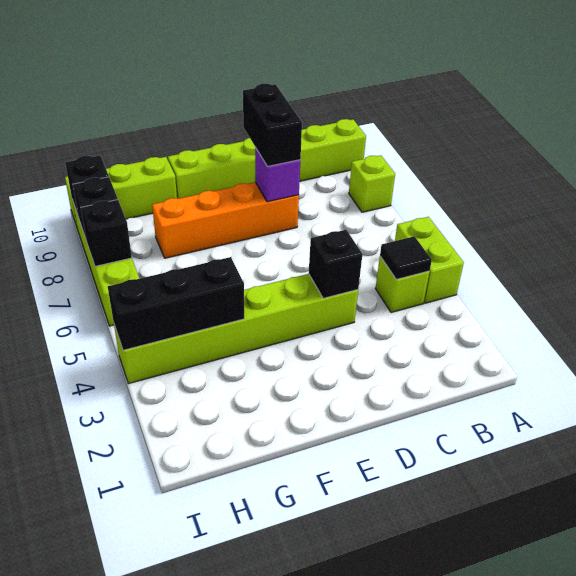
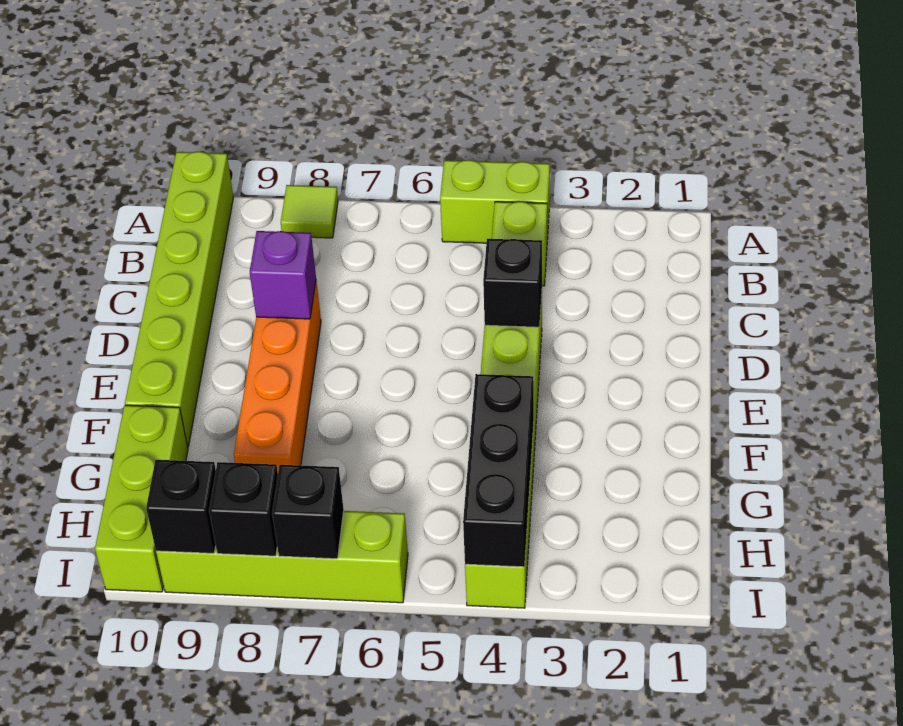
lime 1x1 brick [349,155,395,212] -> lime 1x1 tile [281,185,338,238]
black 1x1 tile [380,236,432,280] -> none
black 1x2 brick [243,84,302,166] -> none

